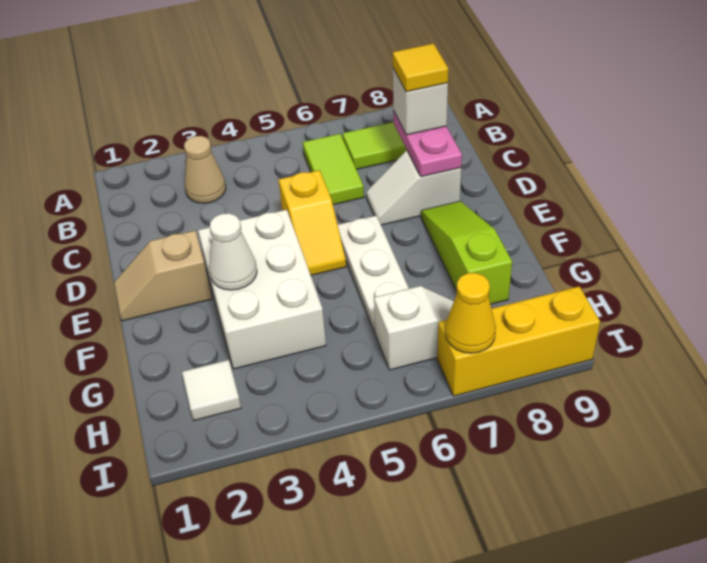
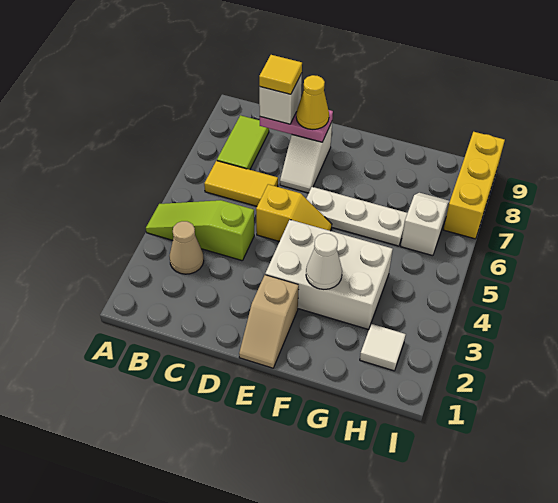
lime 1x2 tile [303,134,364,205] -> yellow 1x2 tile [204,161,278,206]
lime 1x3 slope [421,201,512,304] -> lime 1x3 slope moved to [146,200,254,261]
yellow 1x1 cone [445,273,496,353] -> yellow 1x1 cone moved to [296,75,329,129]

